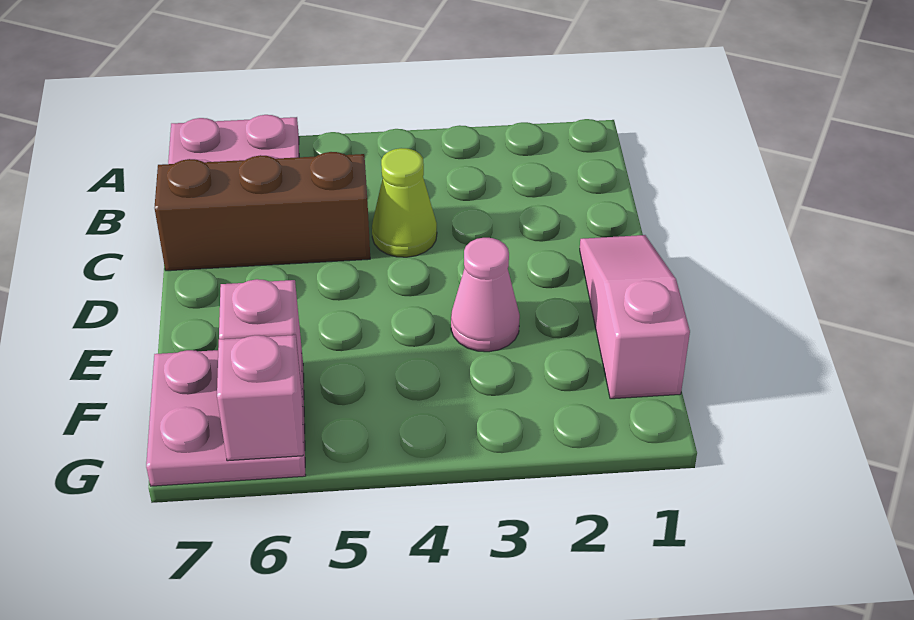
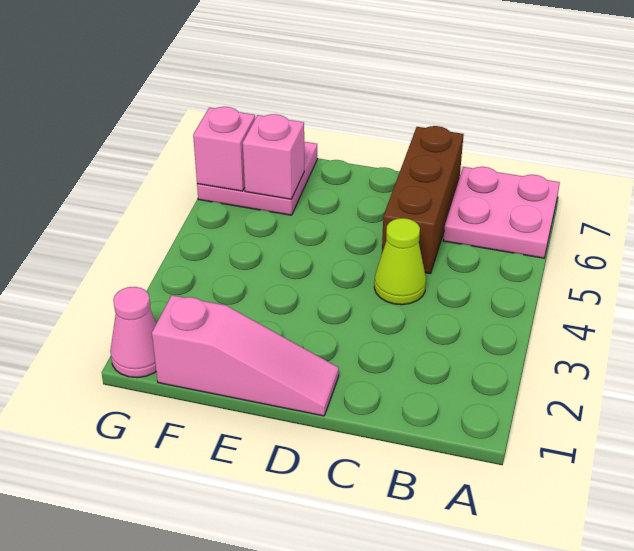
pink 1x1 cone [451,238,520,352] -> pink 1x1 cone moved to [110,287,156,378]

